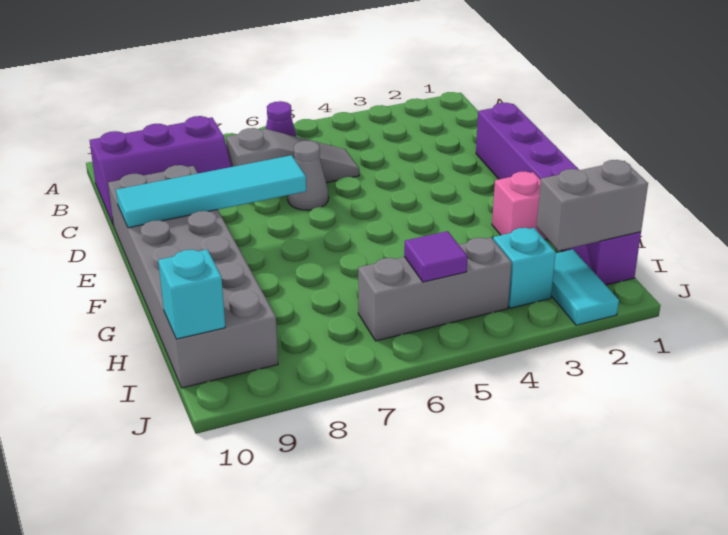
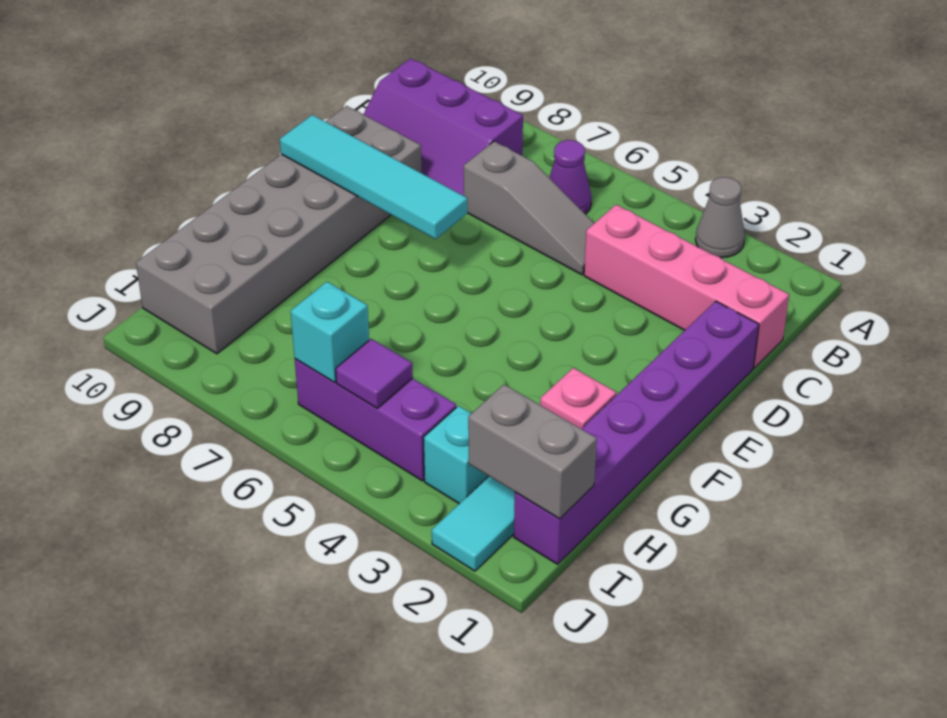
none -> pink 1x4 brick [584,205,789,368]
grey 1x1 cone [287,141,329,210] -> grey 1x1 cone moved to [696,177,745,258]
grey 1x3 brick [358,238,512,341] -> purple 1x3 brick [295,359,456,481]
cyan 1x1 brick [158,249,225,339] -> cyan 1x1 brick moved to [291,282,369,382]

